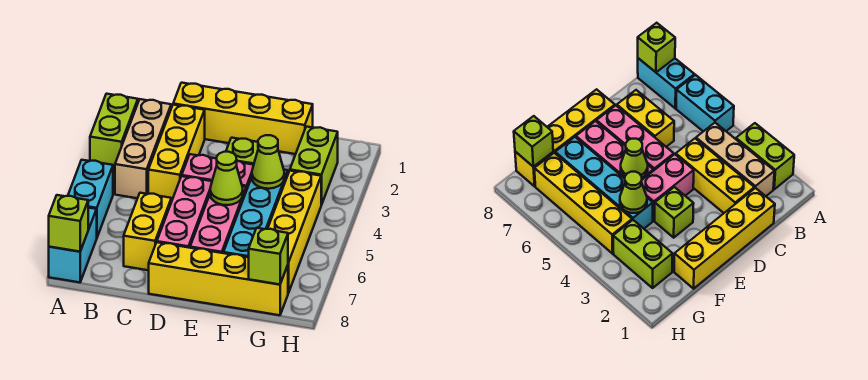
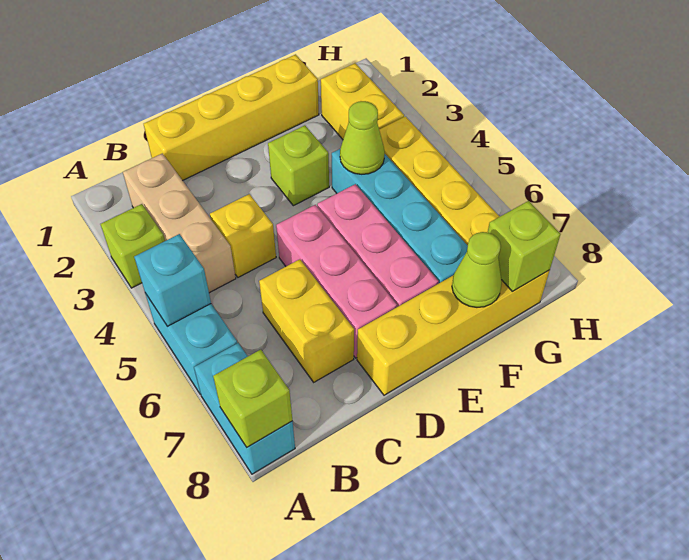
lime 1x2 brick [90,94,138,171] -> lime 1x1 brick [101,204,165,288]
none -> cyan 1x1 brick [134,234,211,327]
yellow 1x3 brick [148,105,205,202] -> yellow 1x1 brick [210,194,276,277]
pink 1x2 brick [182,154,254,191] -> none
lime 1x1 cone [210,152,243,205] -> lime 1x1 cone moved to [452,232,502,307]
lime 1x2 brick [290,127,338,205] -> yellow 1x2 brick [321,63,404,139]

